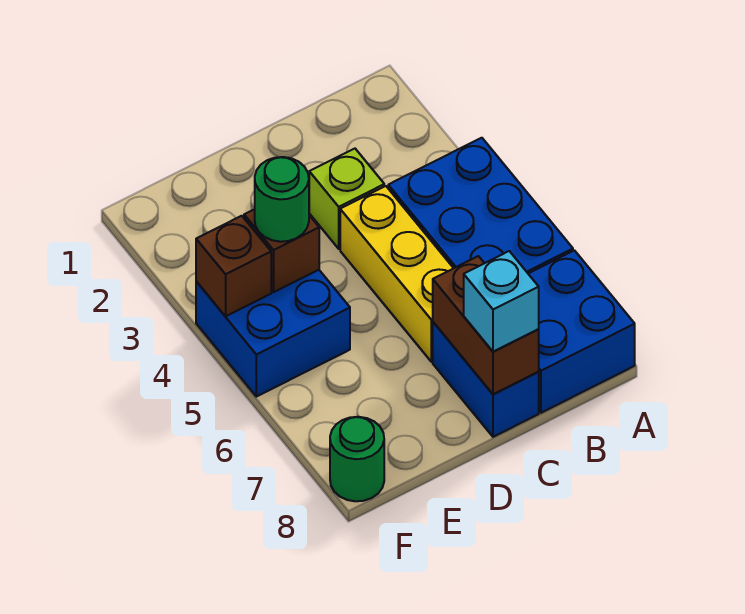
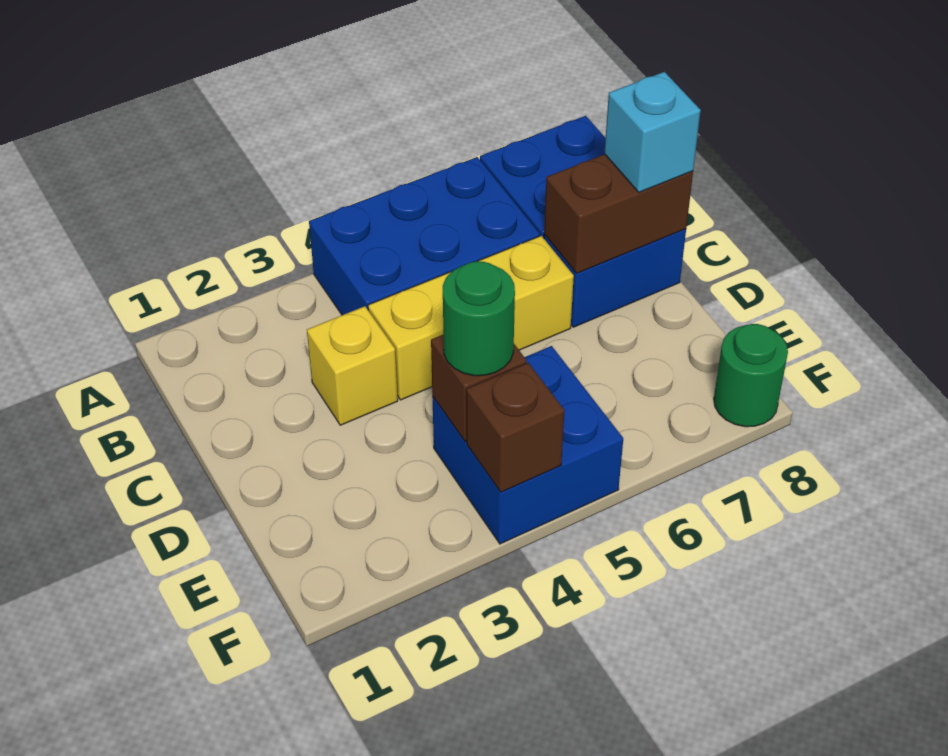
lime 1x1 brick [309,149,384,249] -> yellow 1x1 brick [307,306,398,425]

